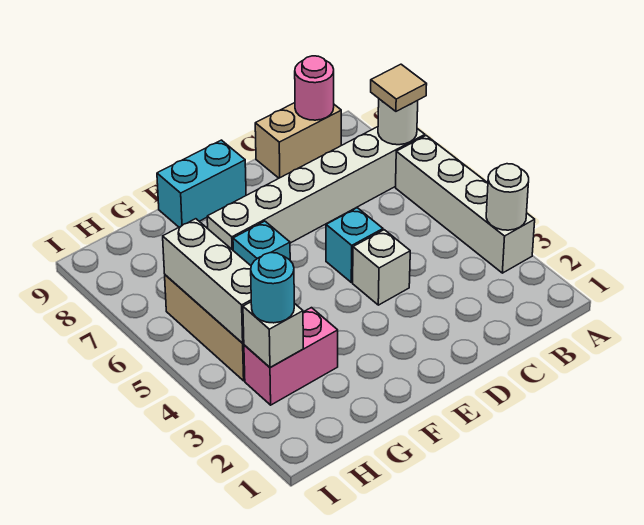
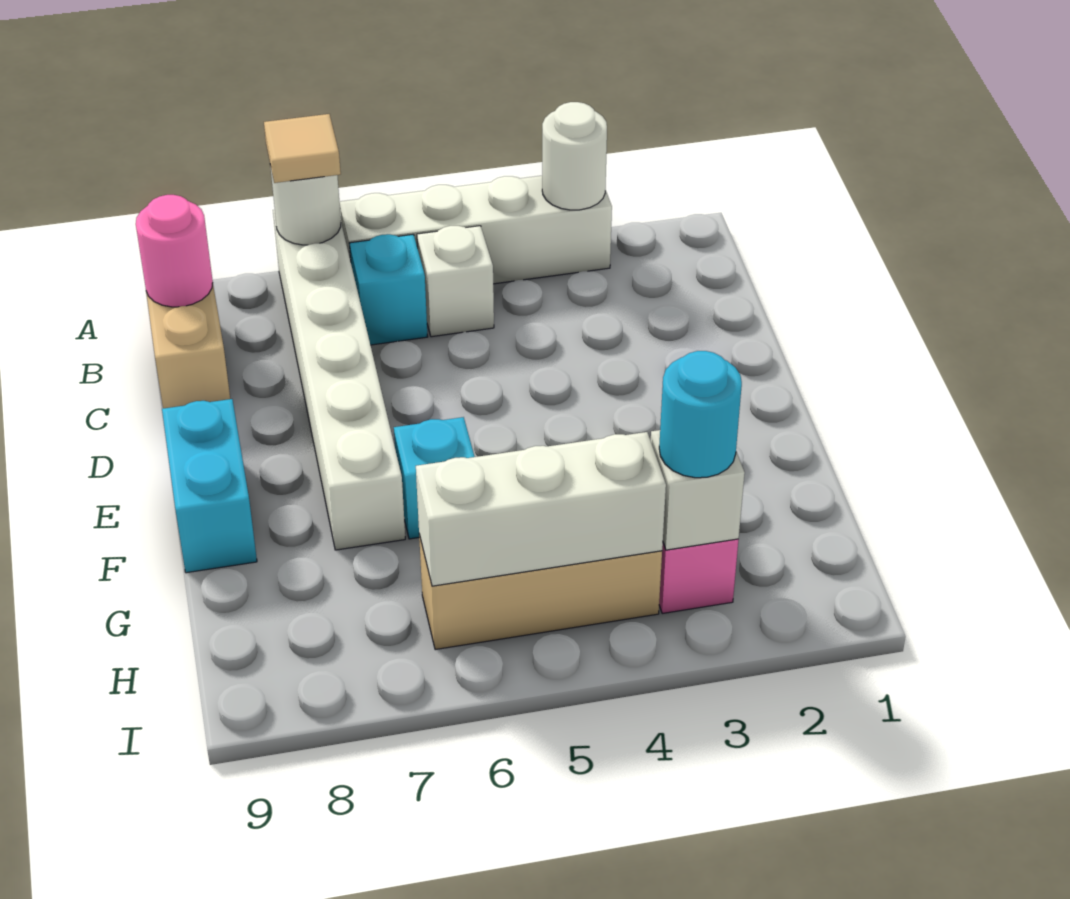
white 1x1 brick [353,230,410,305] -> white 1x1 brick moved to [417,226,494,337]
cyan 1x1 brick [326,208,383,282] -> cyan 1x1 brick moved to [349,234,428,345]

